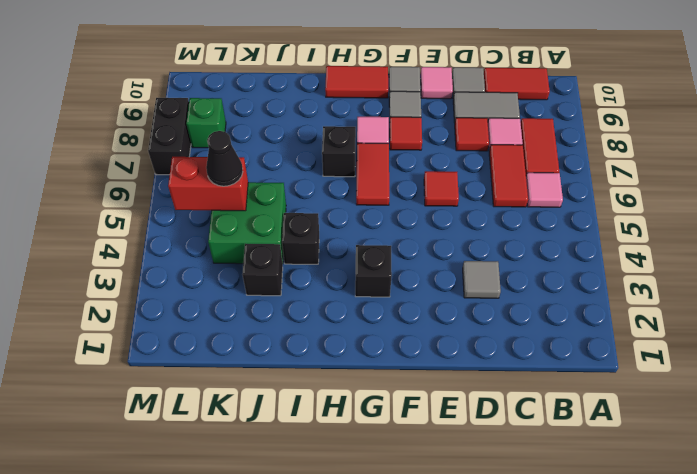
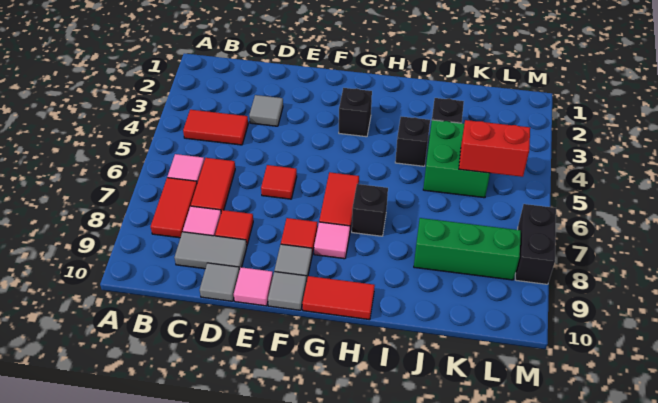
red 1x2 tile [484,68,550,100] -> red 1x2 tile moved to [183,110,248,145]
black 1x1 cone [206,131,243,186] -> none
green 1x1 brick [186,98,226,148] -> green 1x3 brick [414,218,521,280]

